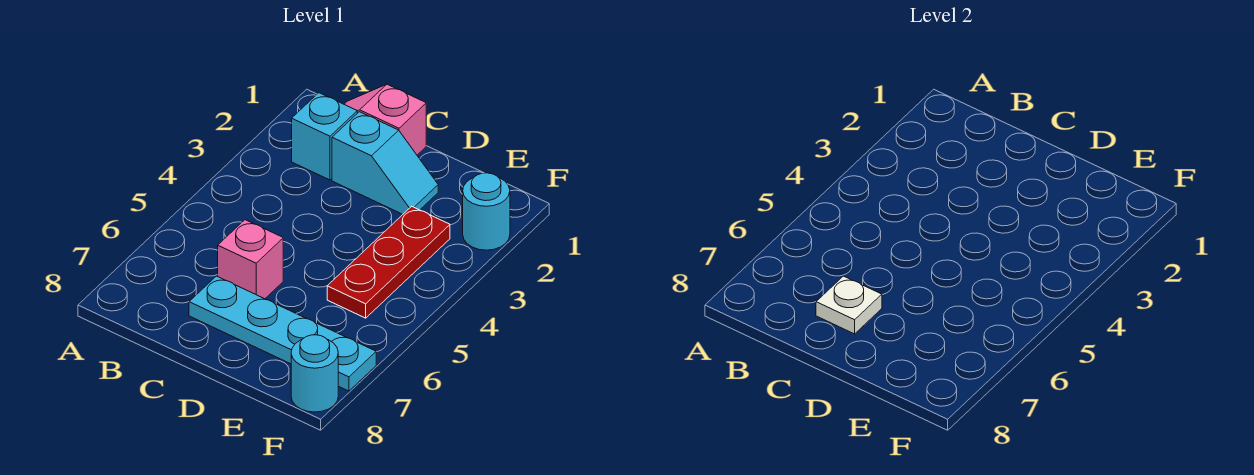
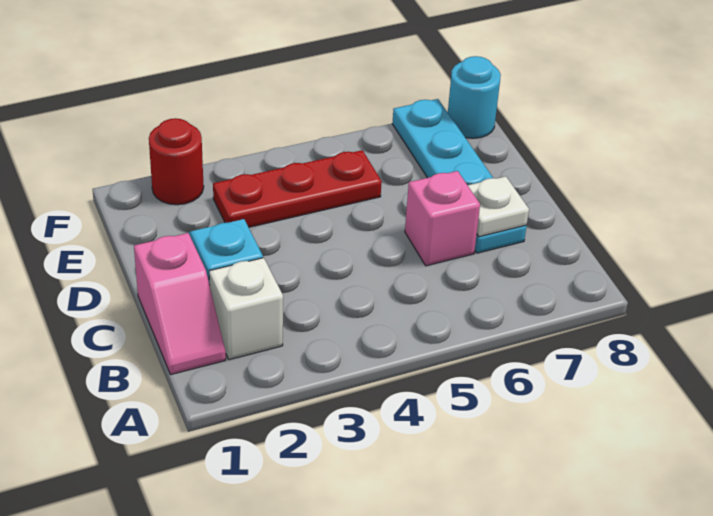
cyan 1x1 brick [292,93,357,180] -> white 1x1 brick [209,258,283,360]
cyan 1x1 round brick [463,173,510,250] -> red 1x1 round brick [149,118,204,205]

